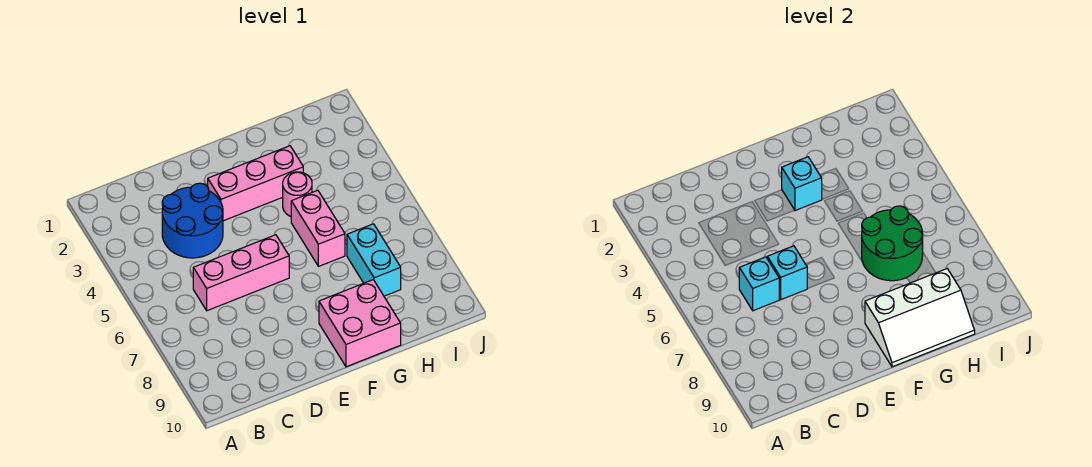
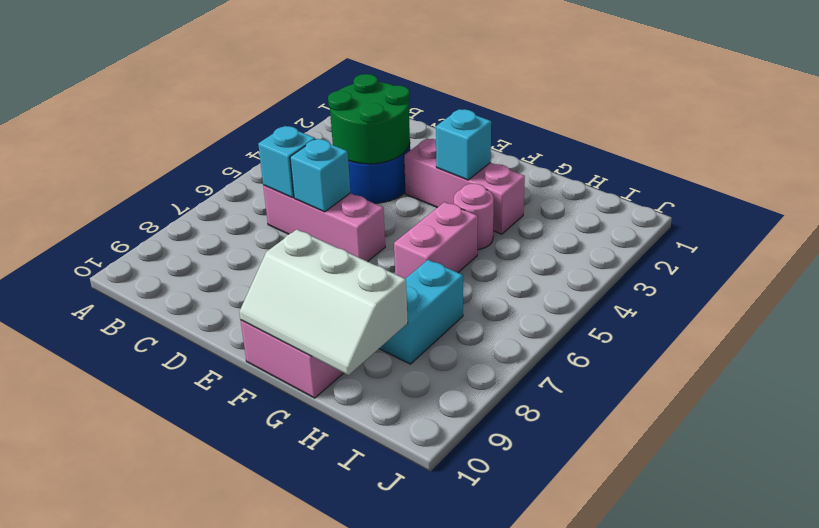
green 2x2 round brick [862,206,923,281] -> green 2x2 round brick moved to [328,74,410,164]

